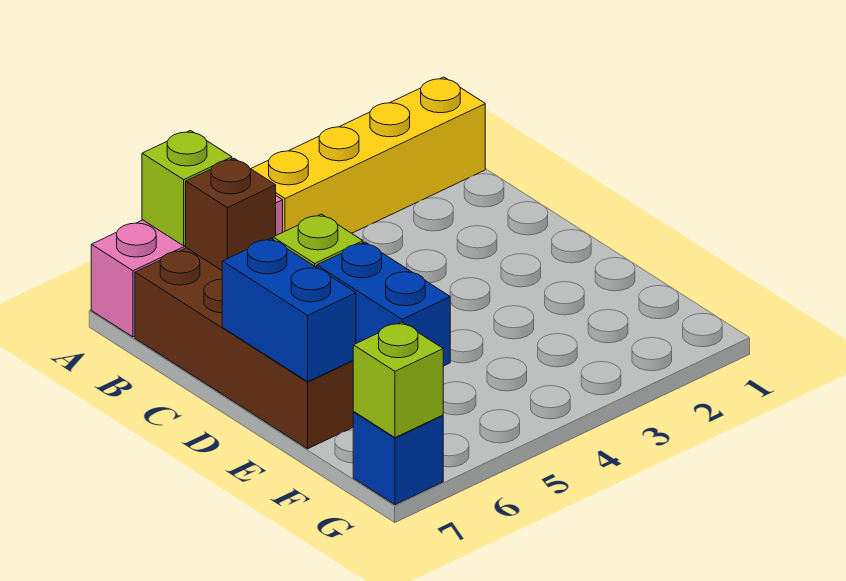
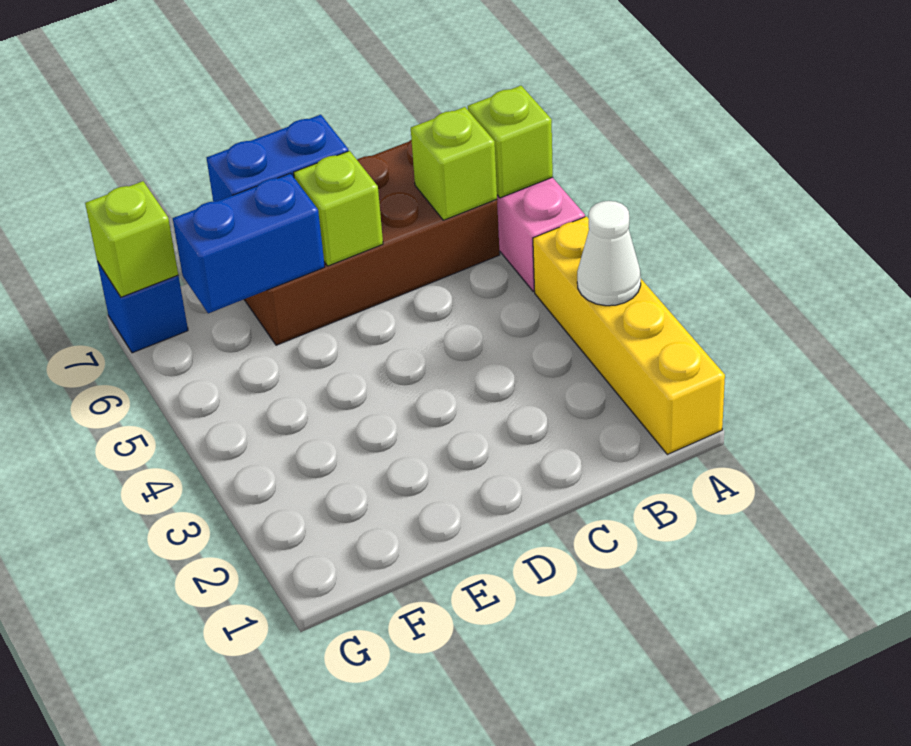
none -> white 1x1 cone [577,201,641,306]
brown 1x1 brick [186,158,276,270] -> lime 1x1 brick [411,107,497,220]

